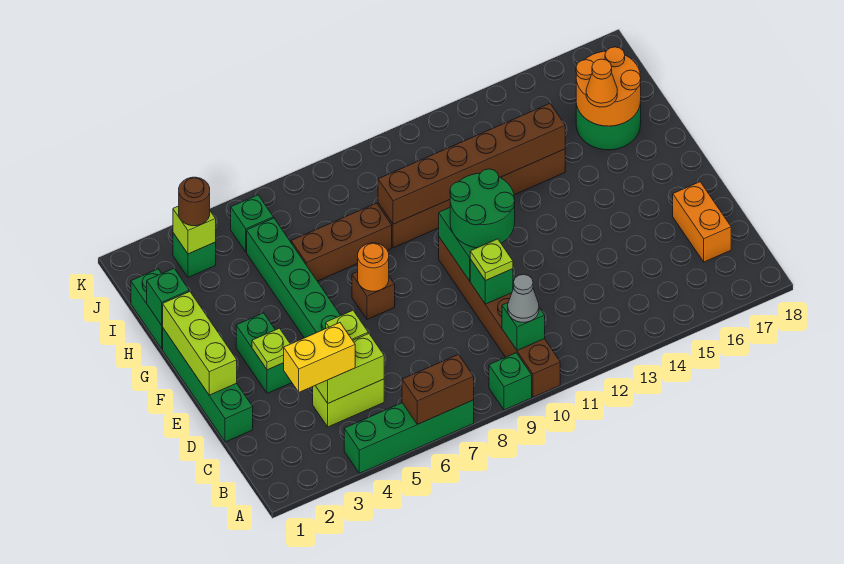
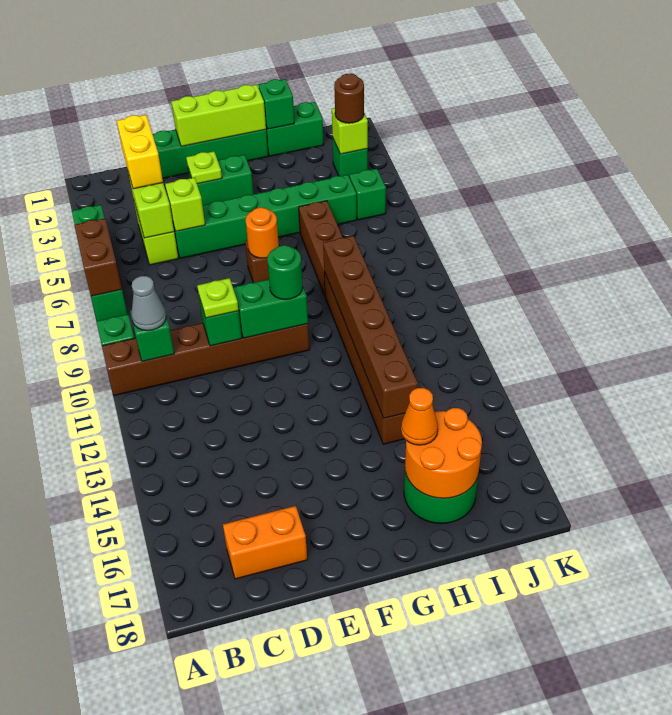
green 2x2 round brick [450,169,515,248] -> green 1x1 round brick [267,245,303,300]

